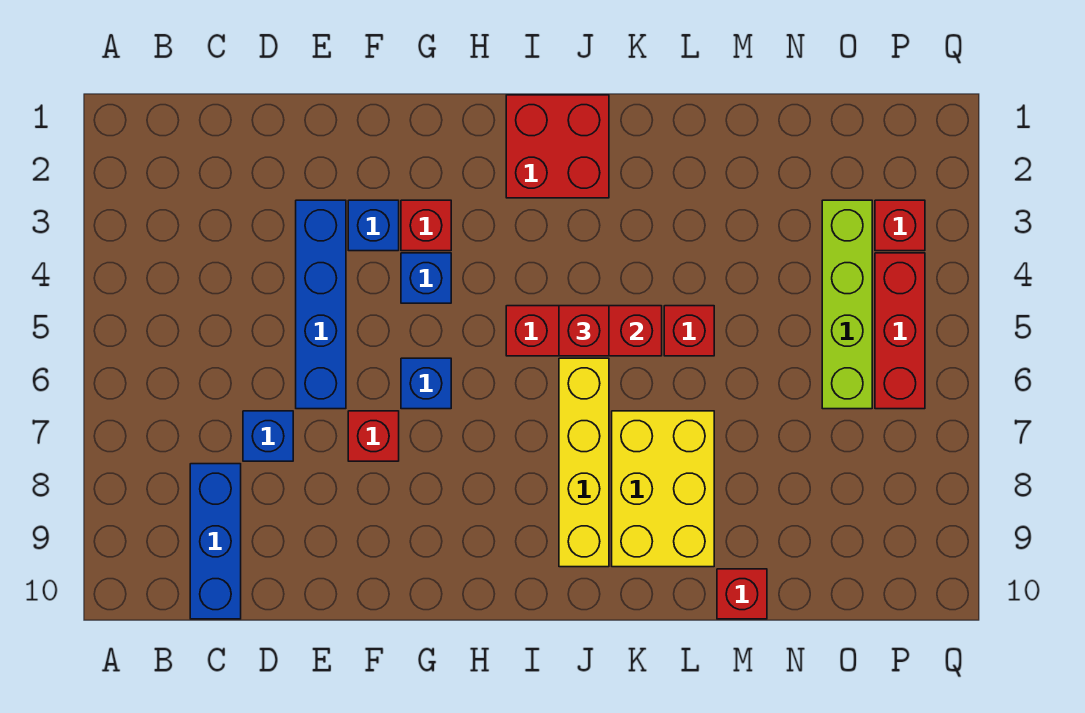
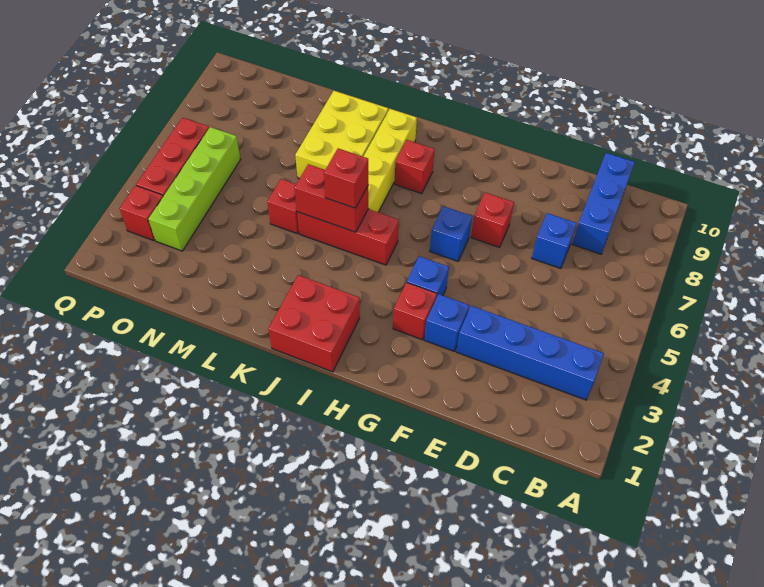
blue 1x4 brick [296,200,346,409] -> blue 1x4 brick turned to [456,306,604,400]
red 1x1 brick [717,569,767,619] -> red 1x1 brick moved to [395,140,434,194]

